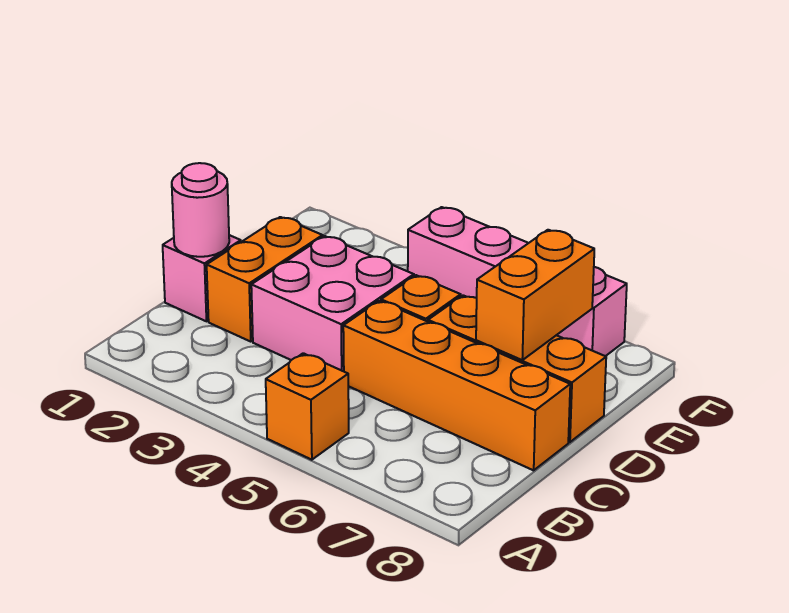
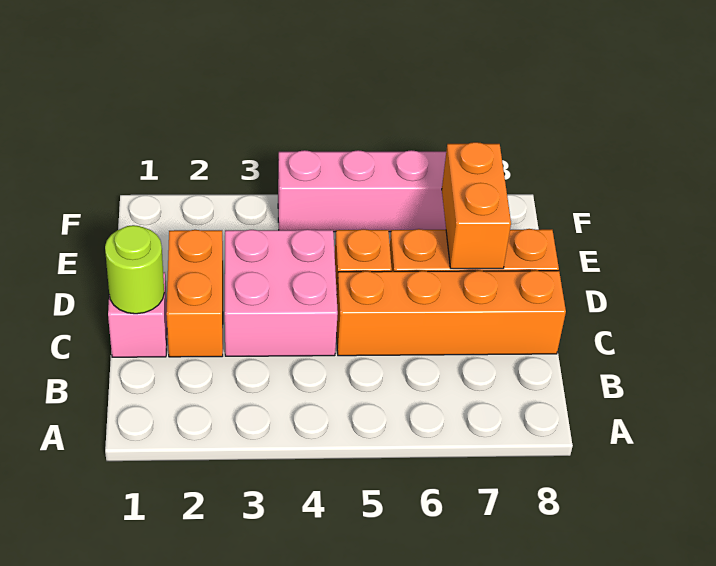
orange 1x1 brick [266,353,349,460] -> none
pink 1x1 round brick [172,163,229,257] -> lime 1x1 round brick [105,225,164,314]

